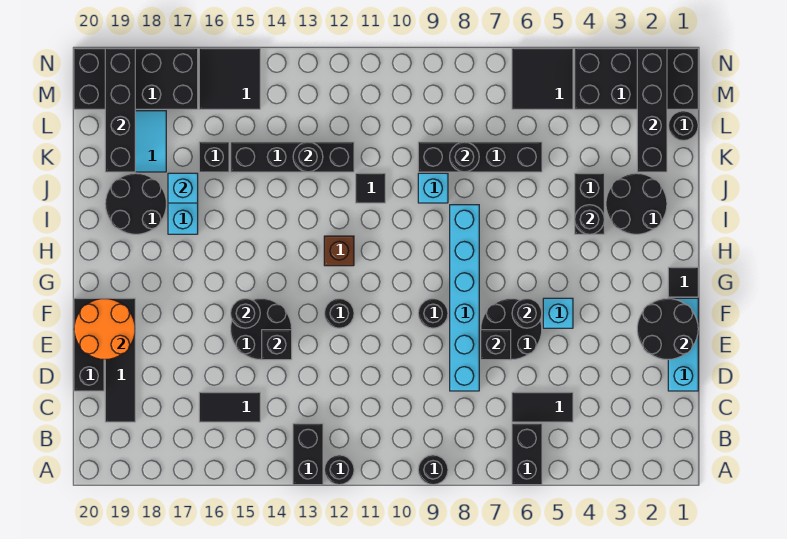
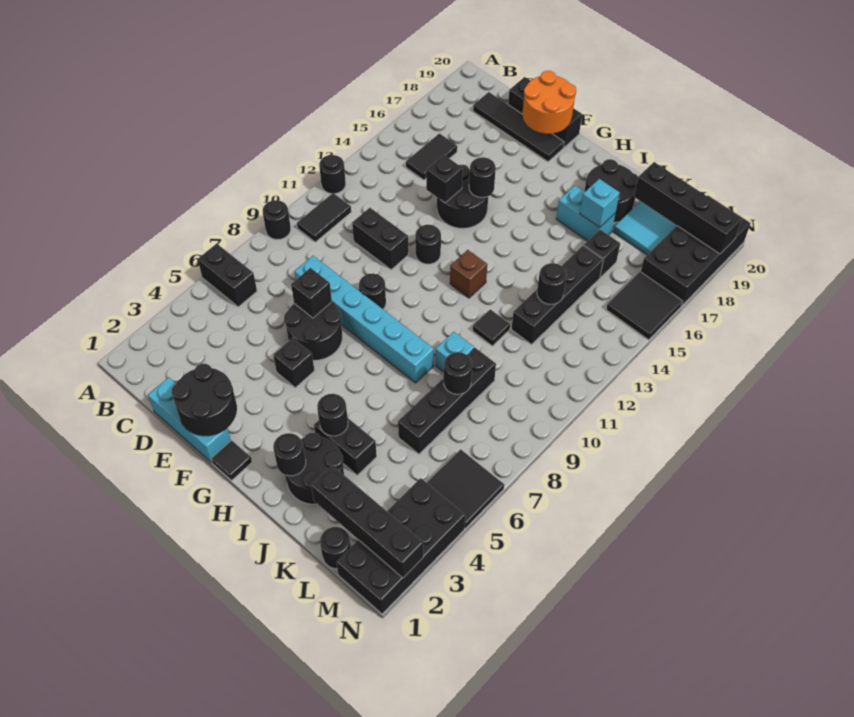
black 1x2 brick [293,424,323,485] -> black 1x2 brick moved to [352,208,408,270]
black 1x2 tile [512,392,573,422] -> black 1x2 tile moved to [297,193,351,242]
cyan 1x1 brick [543,298,573,328] -> black 1x1 brick [273,338,314,388]
black 1x1 round brick [512,299,542,328] -> black 1x1 round brick moved to [273,433,306,476]

